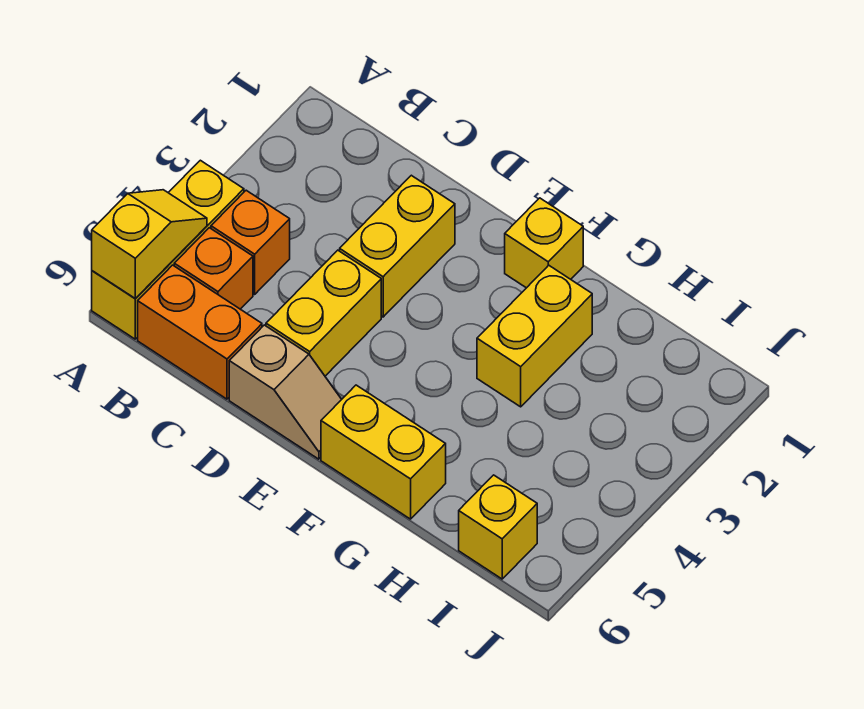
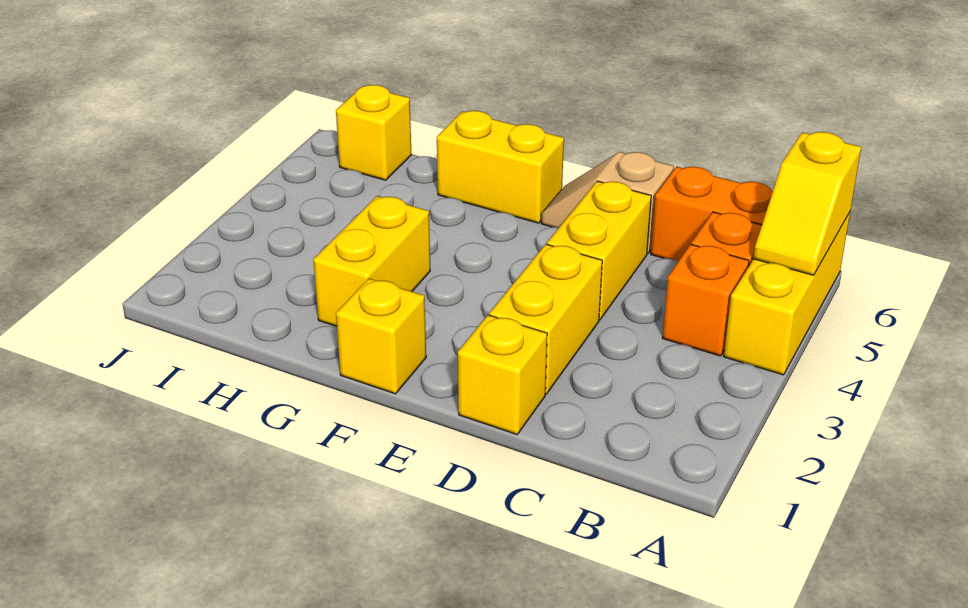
none -> yellow 1x1 brick [458,315,547,434]

